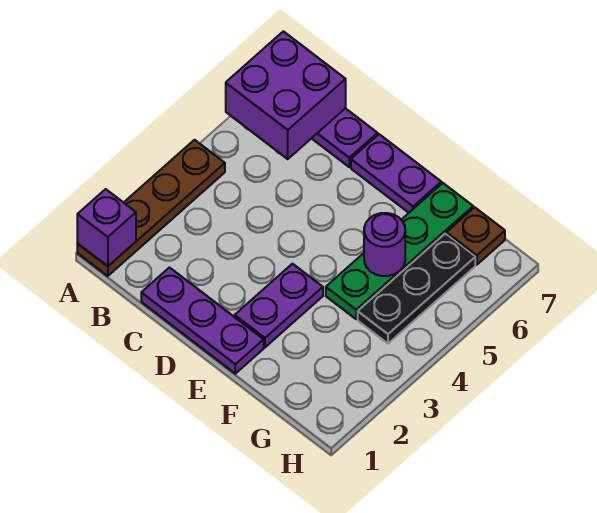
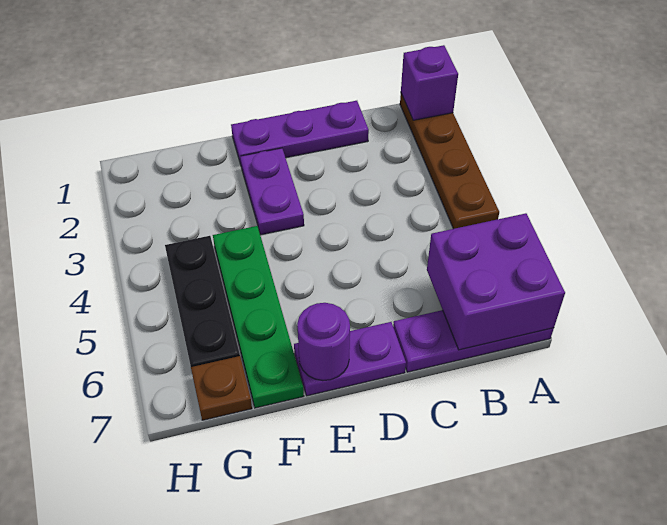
purple 1x1 round brick [364,213,405,276] -> purple 1x1 round brick moved to [297,303,350,381]

